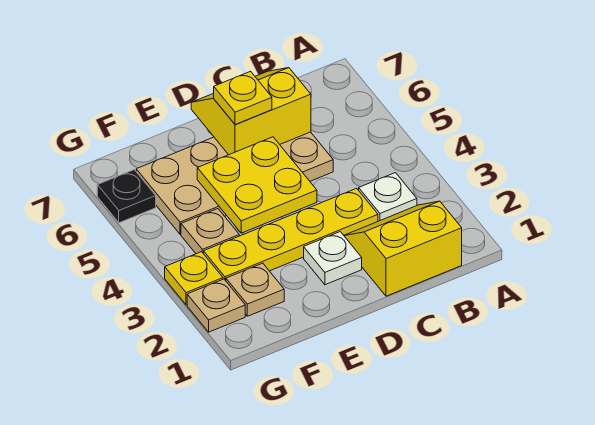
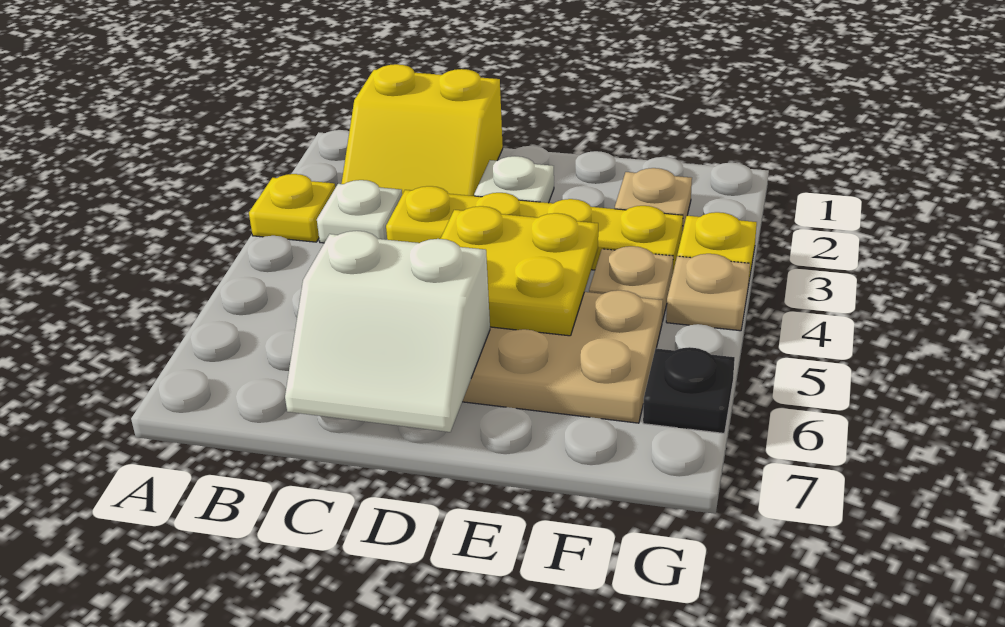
yellow 2x2 slope [191,68,311,155] -> white 2x2 slope [285,231,490,432]
yellow 1x1 plate [214,71,272,125] -> yellow 1x1 plate moved to [249,174,335,242]
tan 1x1 plate [187,279,245,332] -> tan 1x1 plate moved to [666,254,750,331]

